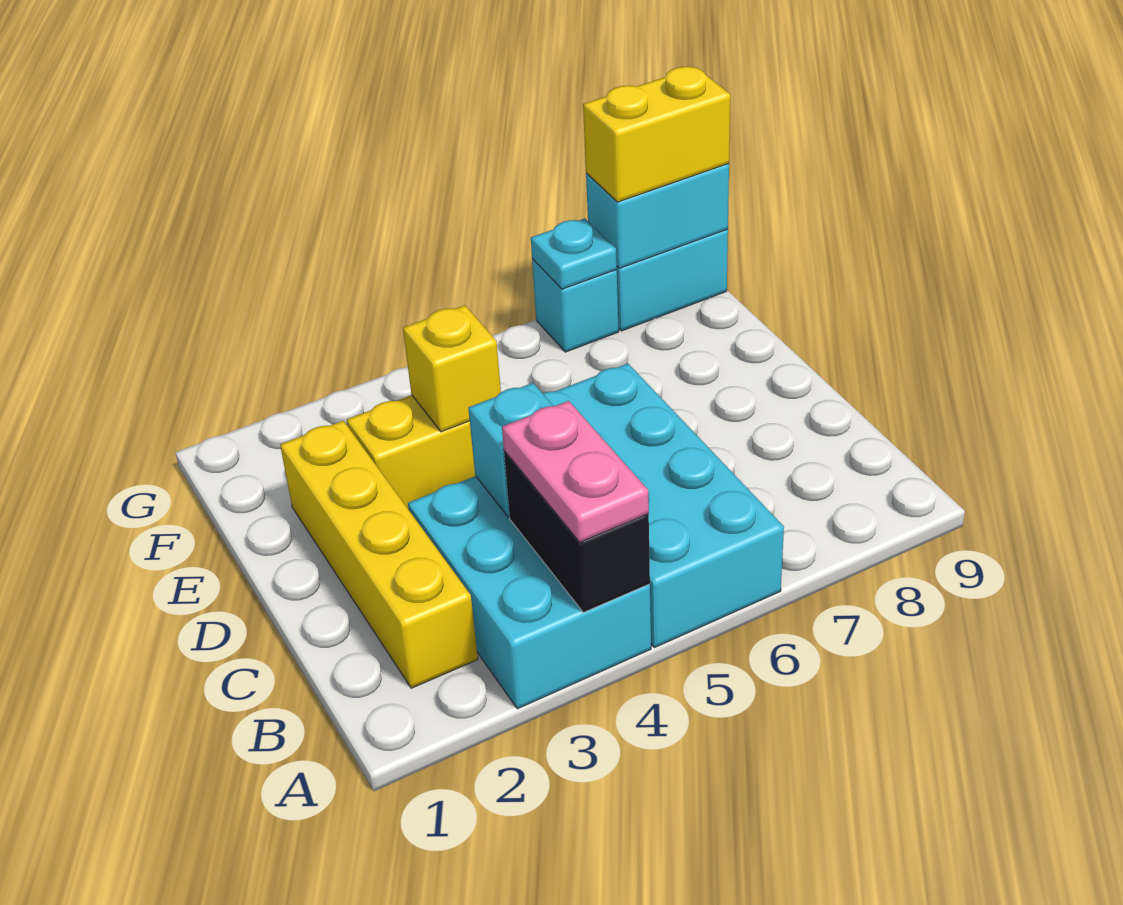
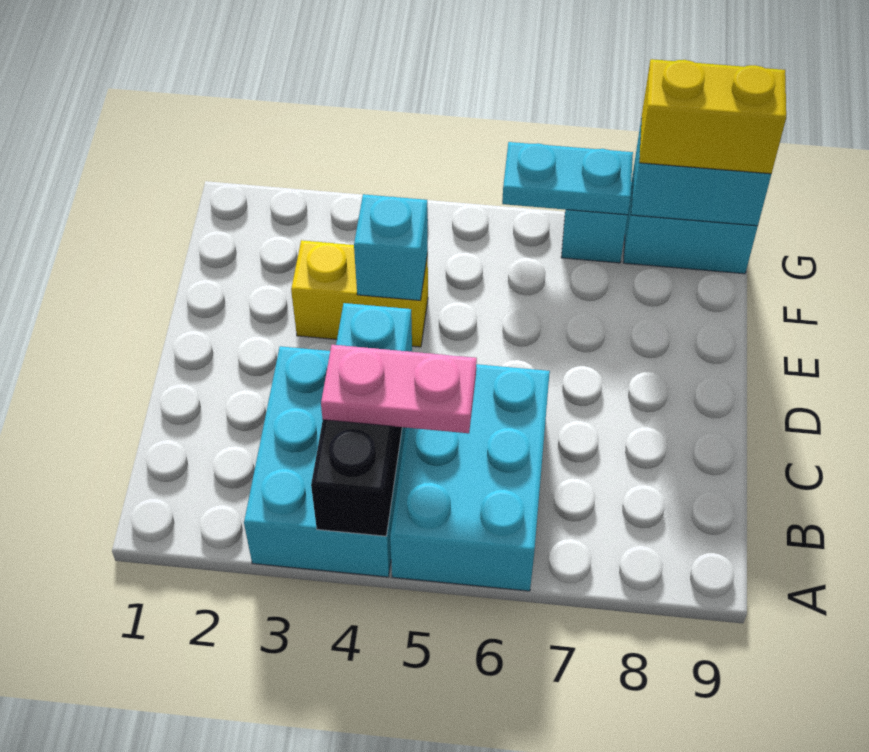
pink 1x2 plate [502,401,649,542] -> pink 1x2 plate turned to [321,345,477,433]
cyan 2x4 brick [543,363,784,648] -> cyan 2x3 brick [390,364,550,591]
yellow 1x4 brick [280,421,478,688] -> none
yellow 1x1 brick [403,305,501,432] -> cyan 1x1 brick [354,194,428,301]
cyan 1x1 plate [531,219,617,289] -> cyan 1x2 plate [502,142,633,215]

